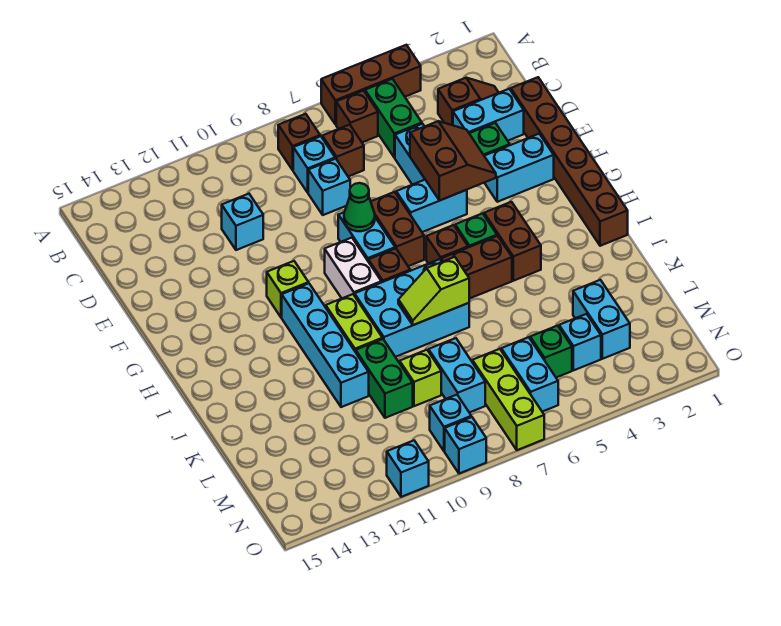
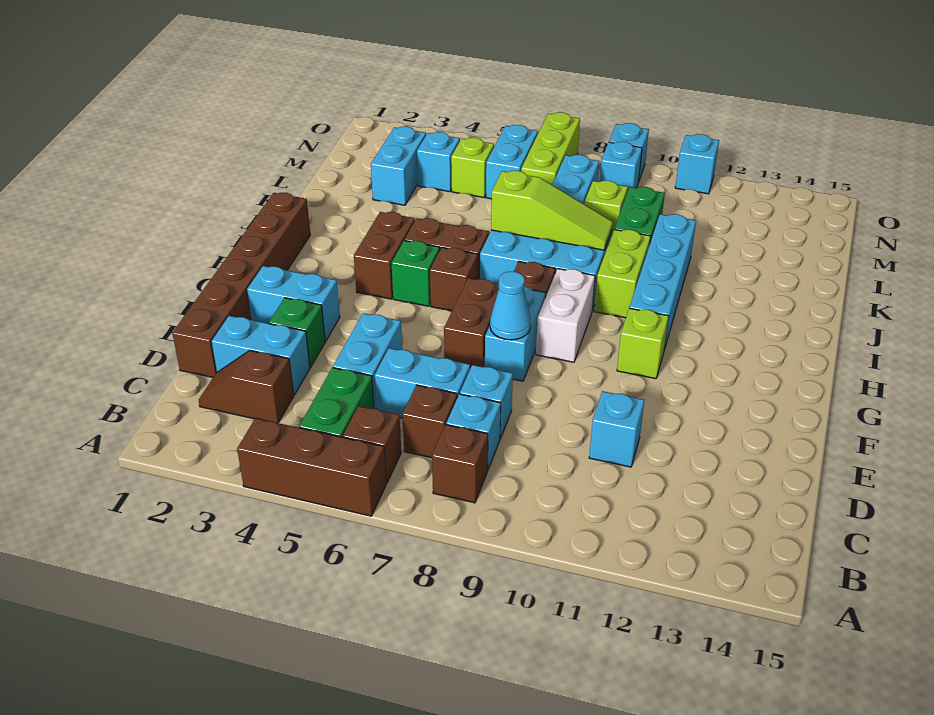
brown 2x2 slope [410,121,496,200] -> none
cyan 1x2 brick [396,180,467,232] -> cyan 1x2 brick moved to [375,348,470,418]
green 1x1 cone [344,183,375,231] -> cyan 1x1 cone [490,272,531,340]
lime 1x2 slope [398,257,469,325] -> lime 1x3 slope [491,171,613,250]
green 1x1 brick [530,326,572,377] -> lime 1x1 brick [451,138,494,197]

